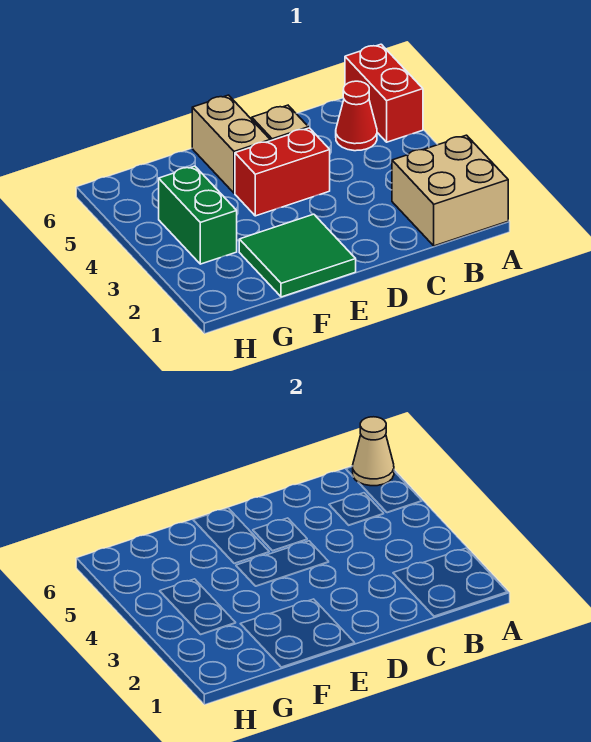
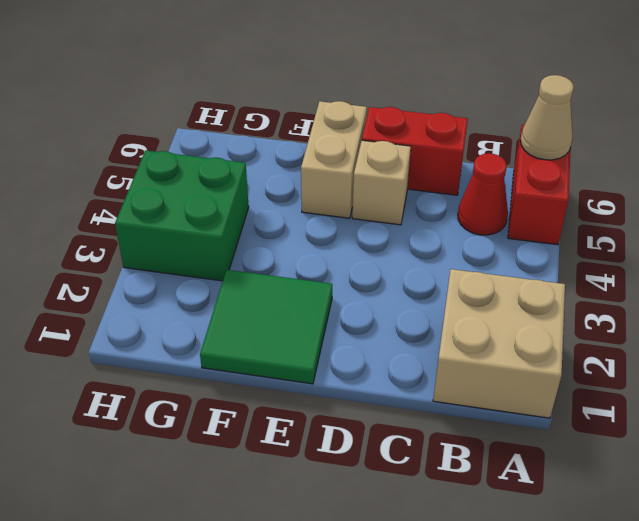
red 1x2 brick [235,128,330,216] -> red 1x2 brick moved to [362,107,468,195]
green 1x2 brick [159,166,237,264] -> green 2x2 brick [115,150,249,281]

